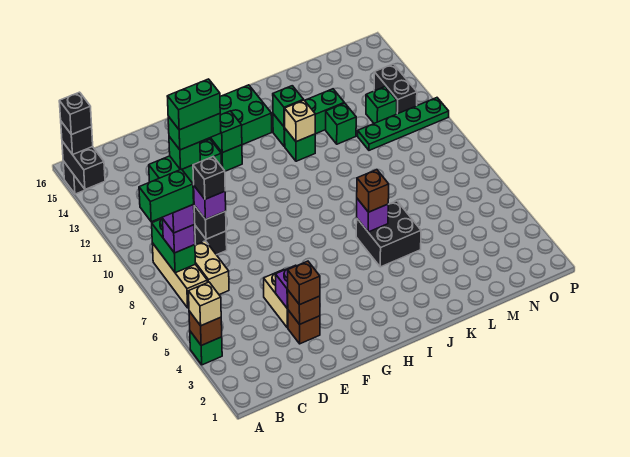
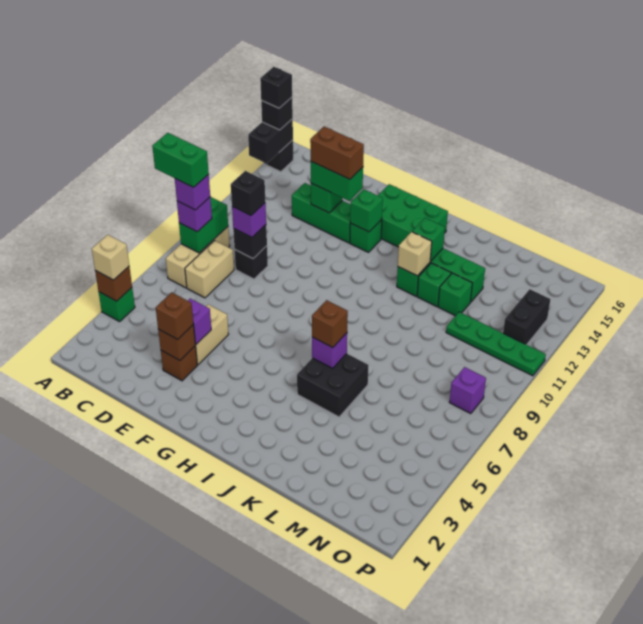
green 1x2 brick [167,79,220,130] -> brown 1x2 brick [310,127,364,179]
green 1x1 brick [366,87,397,123] -> green 1x1 brick moved to [417,263,451,307]
none -> purple 1x1 brick [449,367,486,414]

